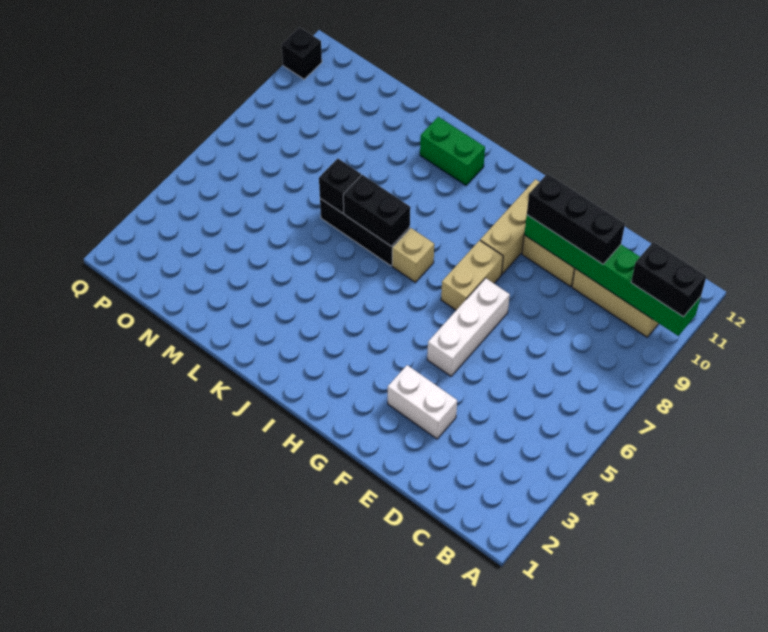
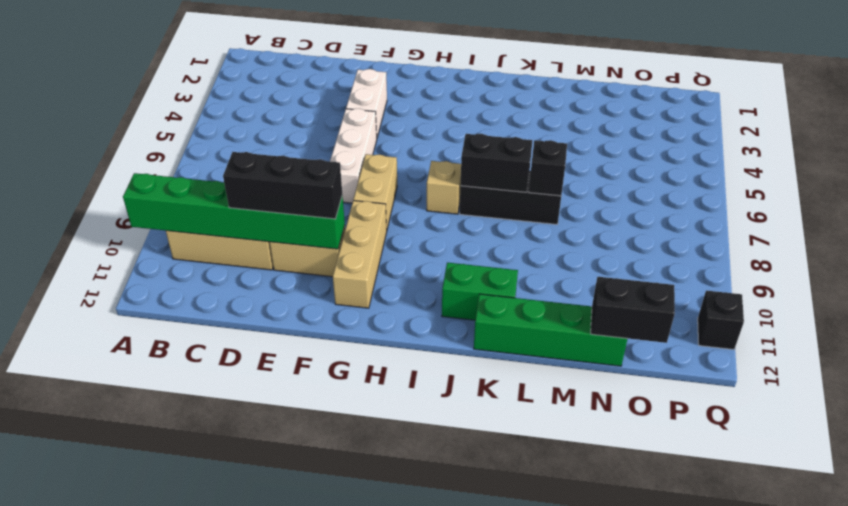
black 1x2 brick [631,242,706,317] -> black 1x2 brick moved to [591,277,675,343]
white 1x2 brick [388,365,457,439] -> white 1x2 brick turned to [346,69,387,137]
none -> green 1x4 brick [474,294,627,366]

